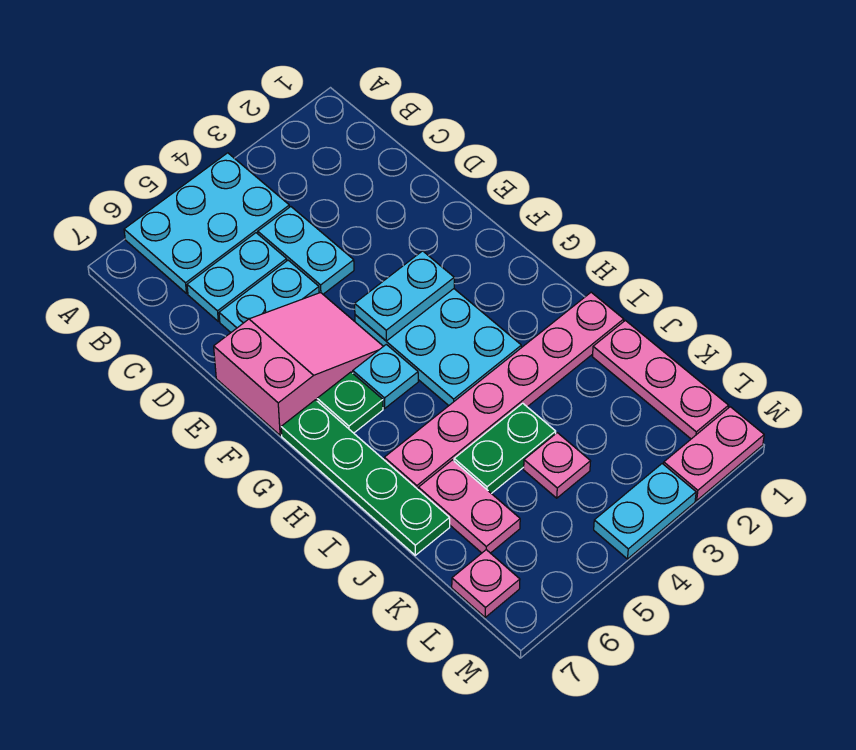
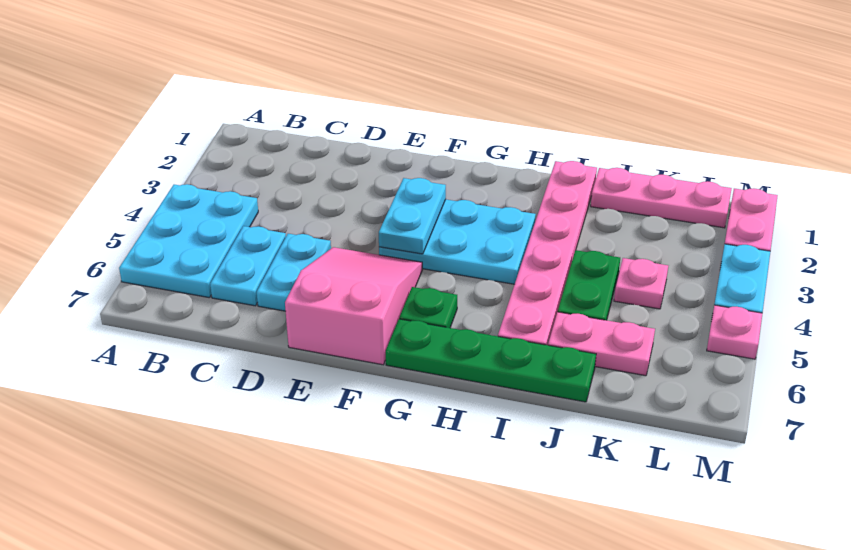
cyan 1x2 plate [258,207,354,294] -> none
cyan 1x1 plate [353,344,418,408] -> none
pink 1x1 plate [452,550,520,617] -> pink 1x1 plate moved to [707,305,762,359]

